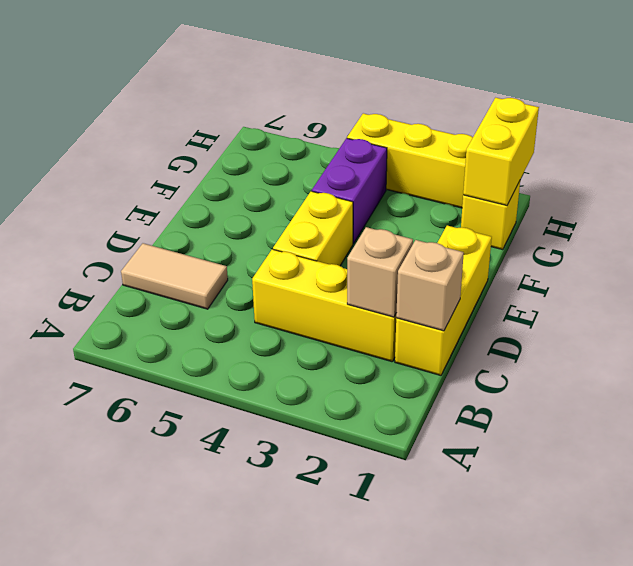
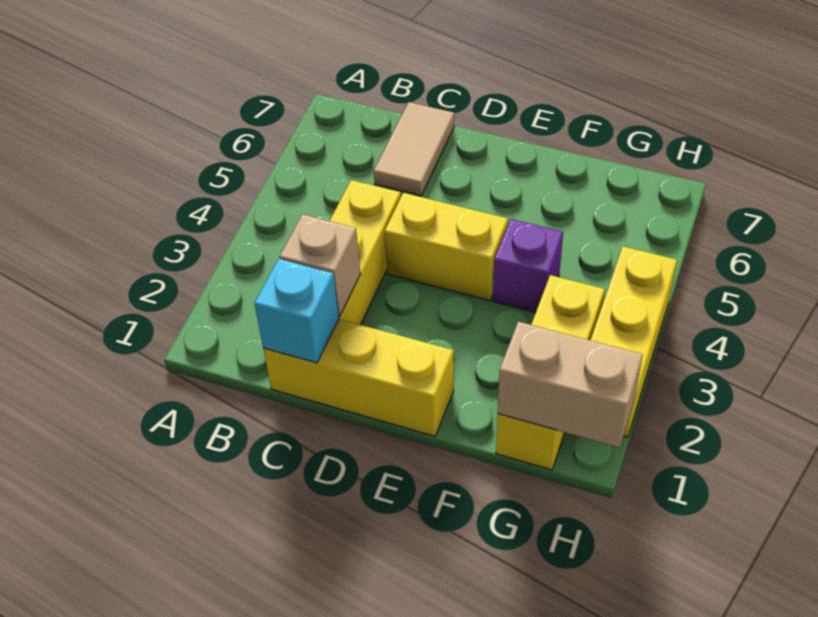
tan 1x1 brick [396,240,464,331] -> cyan 1x1 brick [254,259,339,363]
purple 1x2 brick [312,138,387,244] -> purple 1x1 brick [493,219,563,313]
yellow 1x1 brick [461,181,520,250] -> yellow 1x3 brick [496,275,605,470]
yellow 1x2 brick [463,98,539,205] -> tan 1x2 brick [498,322,643,447]

